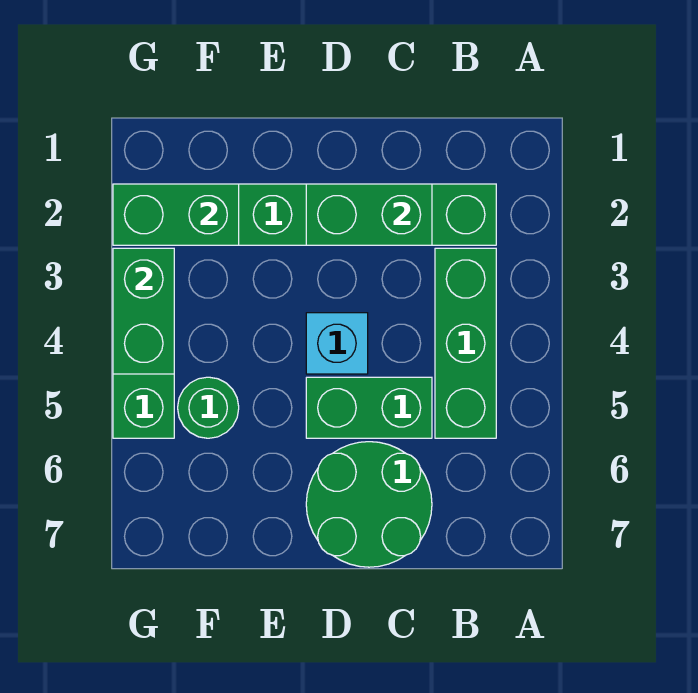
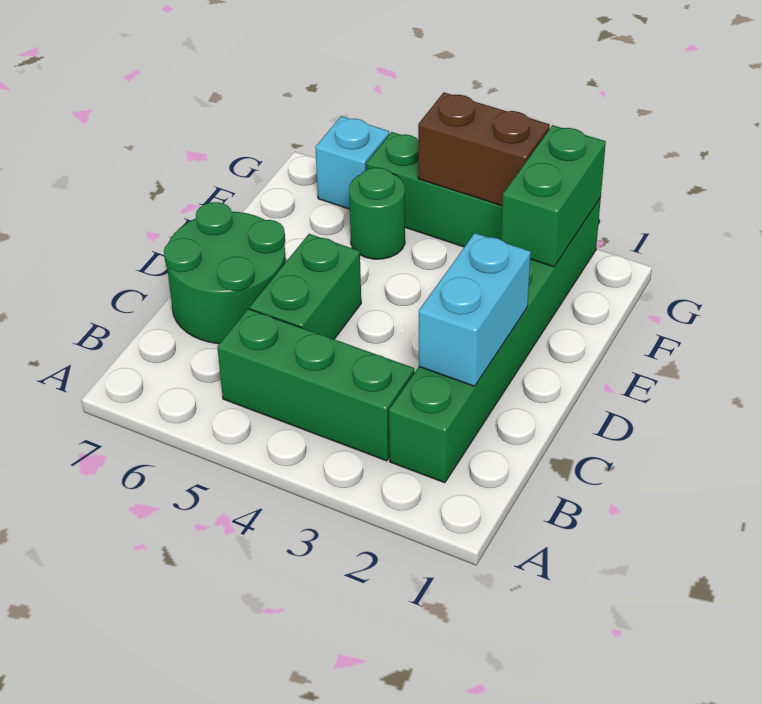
green 1x2 brick [306,184,432,245] -> cyan 1x2 brick [419,233,531,386]
cyan 1x1 brick [306,313,368,374] -> cyan 1x1 brick moved to [315,116,389,209]
green 1x2 brick [113,248,174,374] -> brown 1x2 brick [418,93,550,206]

